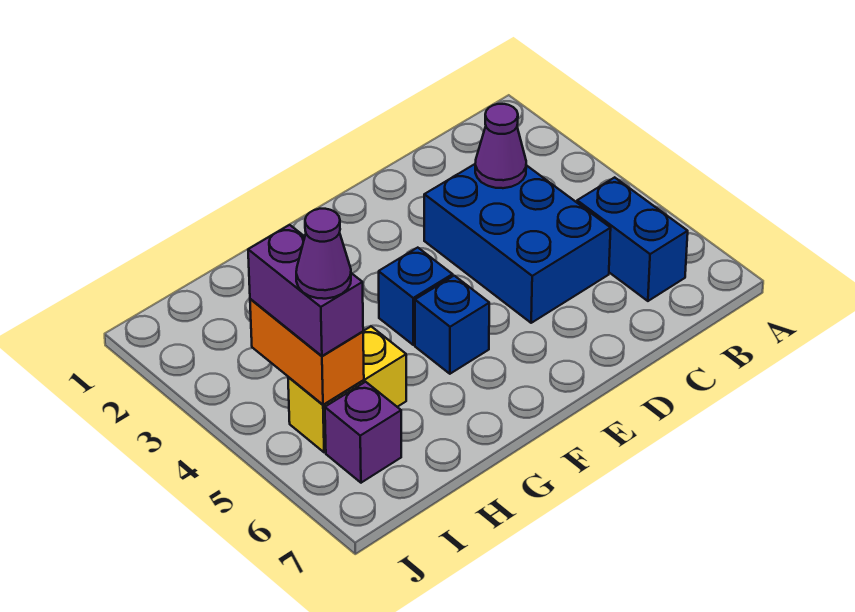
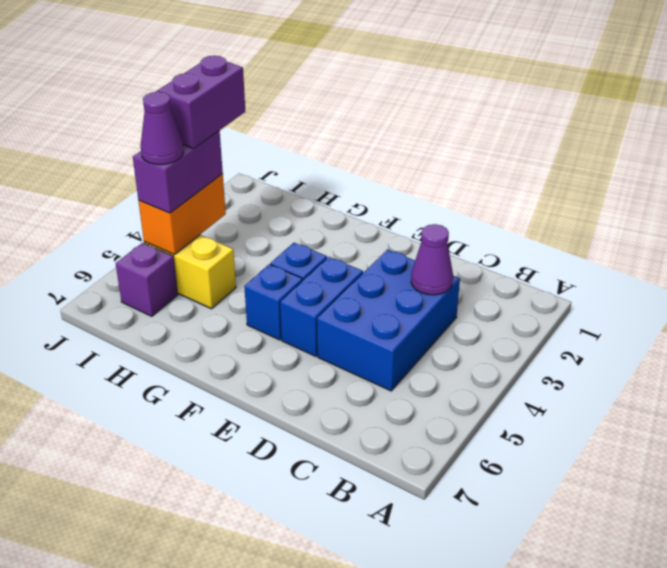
blue 1x2 brick [577,177,688,301] -> blue 1x2 brick moved to [280,257,363,356]
none -> purple 1x2 brick [156,56,245,149]

